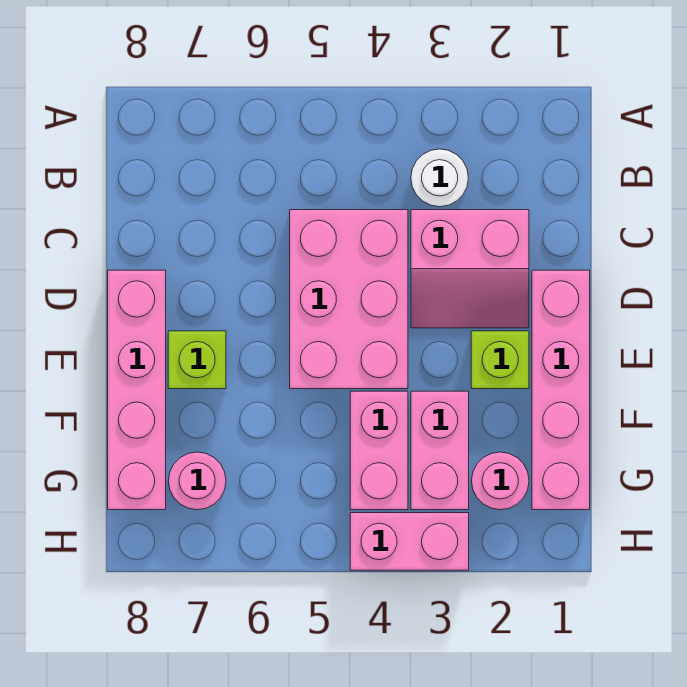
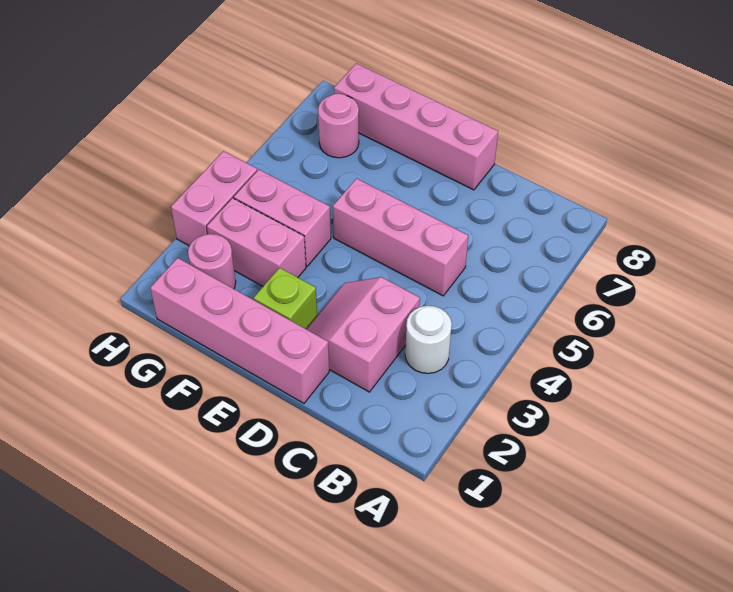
pink 2x3 brick [290,210,408,389] -> pink 1x3 brick [333,179,468,296]
lime 1x1 brick [168,331,226,389] -> none

